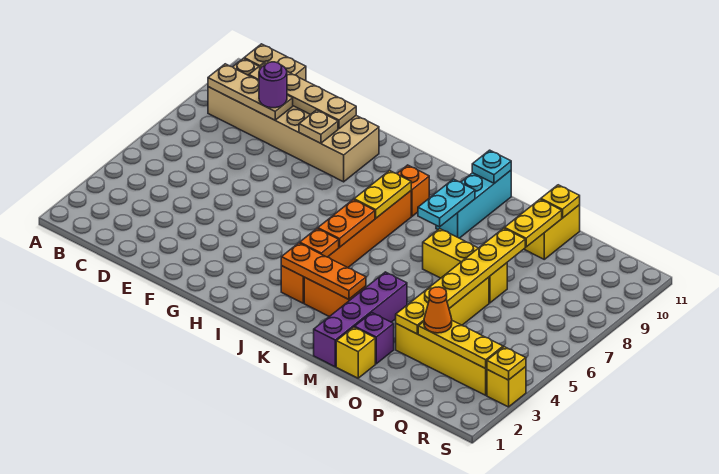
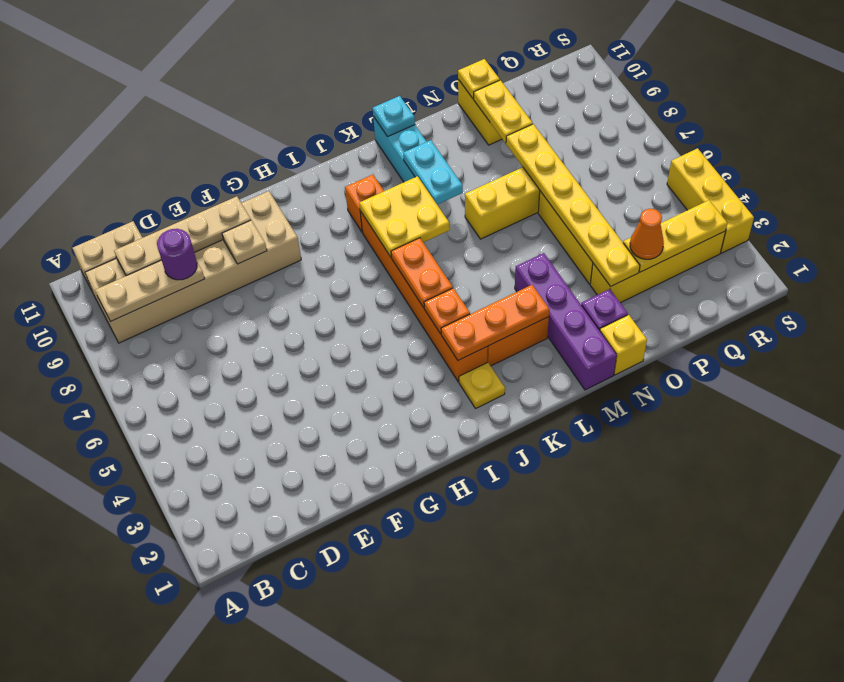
yellow 1x2 plate [354,171,411,218] -> yellow 2x2 plate [359,176,450,257]
yellow 1x1 brick [487,367,526,407] -> yellow 1x3 brick [667,148,754,253]
yellow 1x1 plate [487,347,526,380] -> yellow 1x1 plate moved to [459,362,505,409]

